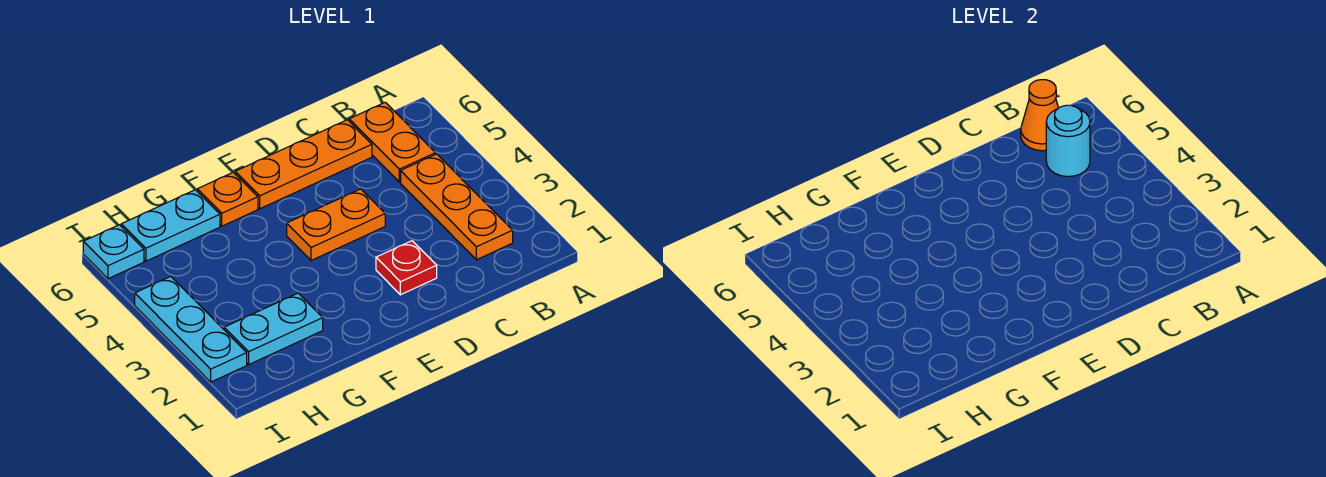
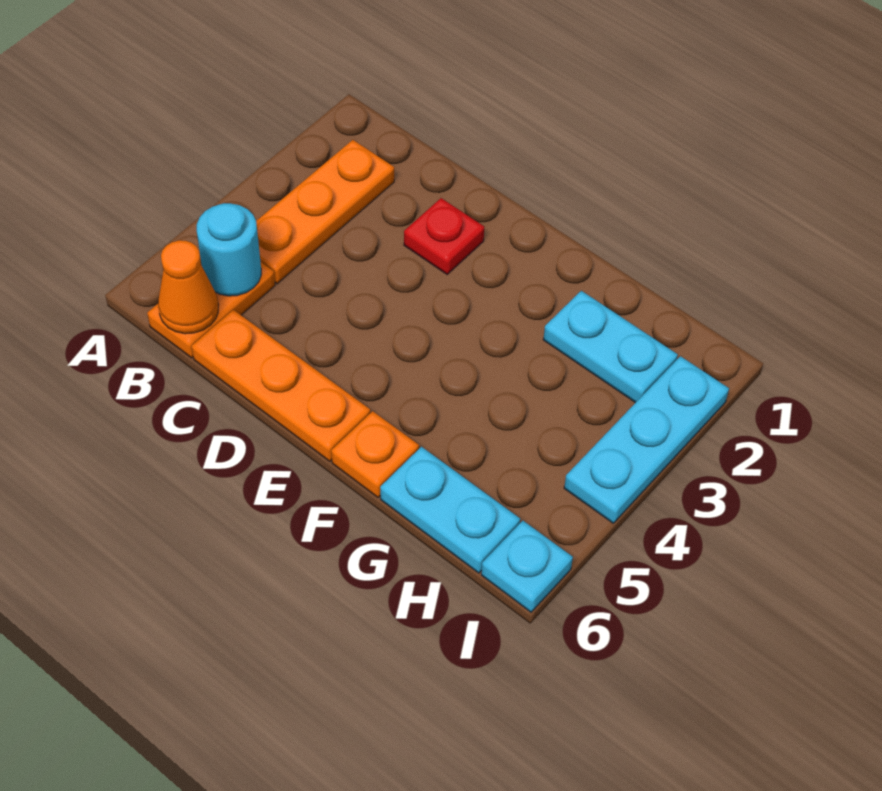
orange 1x2 plate [287,189,385,260] -> none

